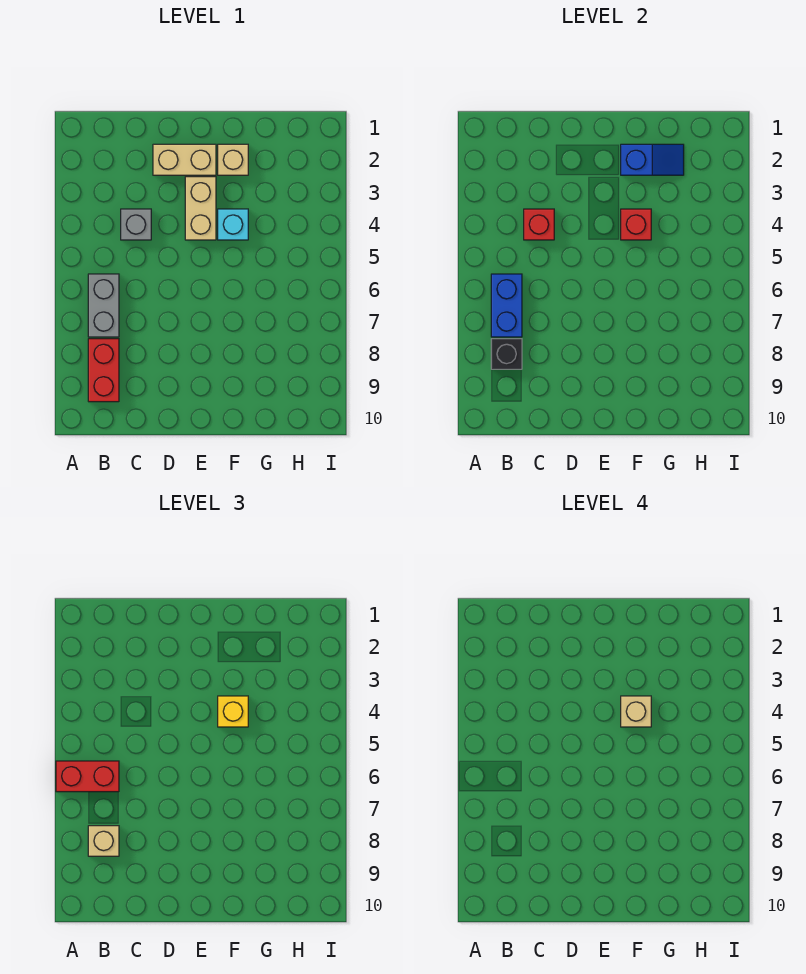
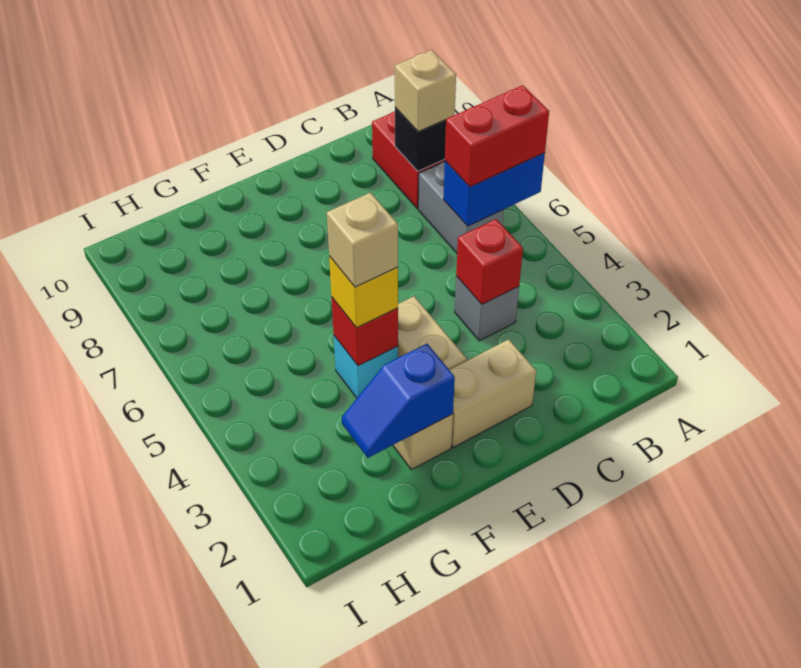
blue 1x2 brick [491,274,522,337] -> blue 1x2 brick turned to [443,153,545,226]

